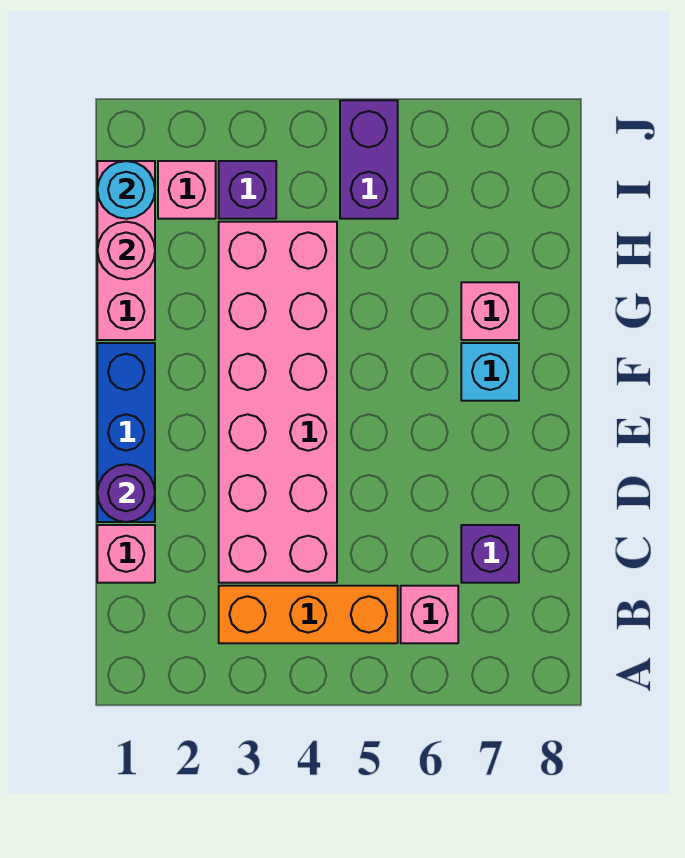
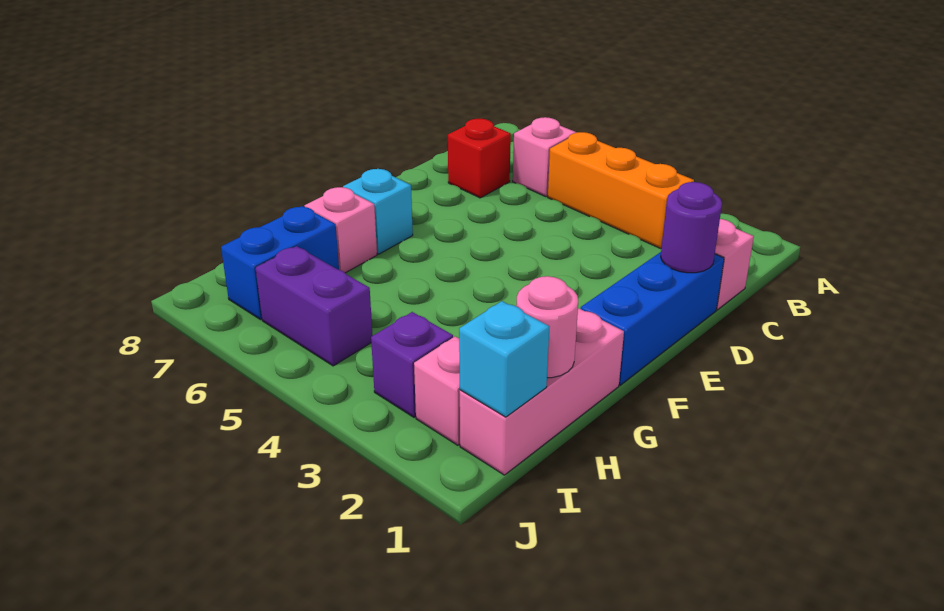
pink 2x6 brick [219,222,337,583] -> none
purple 1x1 brick [461,525,519,583] -> red 1x1 brick [448,119,511,198]
none -> blue 1x2 brick [221,206,339,320]
cyan 1x1 round brick [97,161,155,219] -> cyan 1x1 brick [459,301,550,417]
purple 1x2 brick [340,100,398,219] -> purple 1x2 brick turned to [256,246,373,366]

